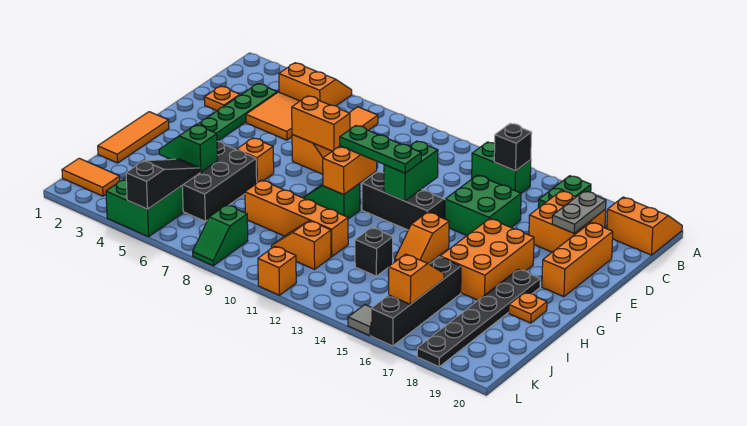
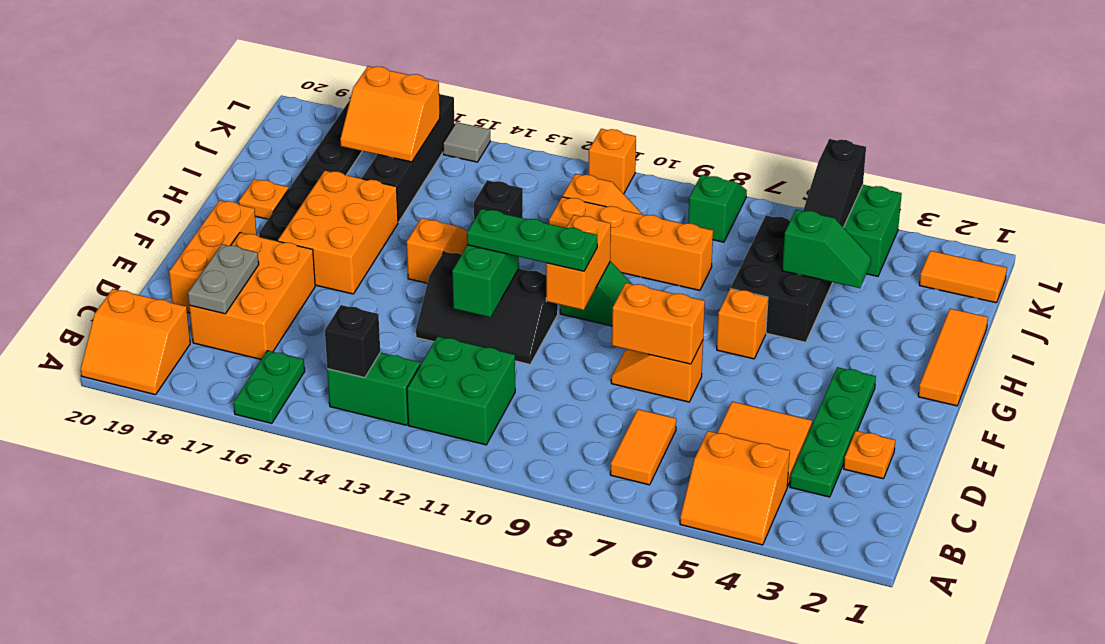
orange 2x2 brick [529,191,606,252] -> orange 2x3 brick [189,233,315,359]
green 2x2 brick [445,175,521,235] -> green 2x2 brick moved to [407,336,515,445]
orange 1x2 slope [389,254,444,304] -> orange 2x2 slope [340,66,440,162]

